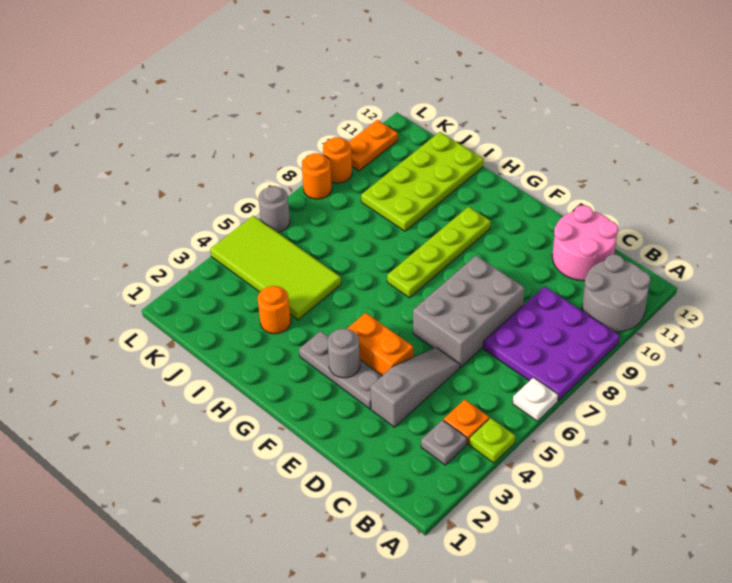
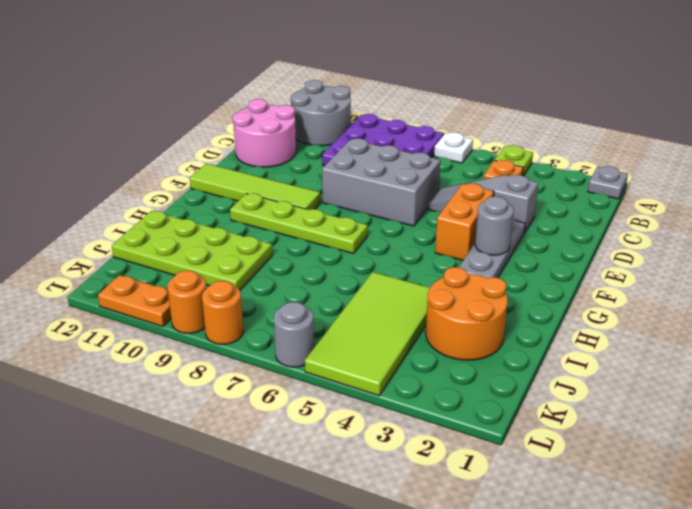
grey 1x1 plate [421,420,467,465] -> grey 1x1 plate moved to [588,166,628,199]
none -> lime 1x4 tile [190,164,321,210]
orange 1x1 round brick [258,286,291,334] -> orange 2x2 round brick [426,267,508,360]

